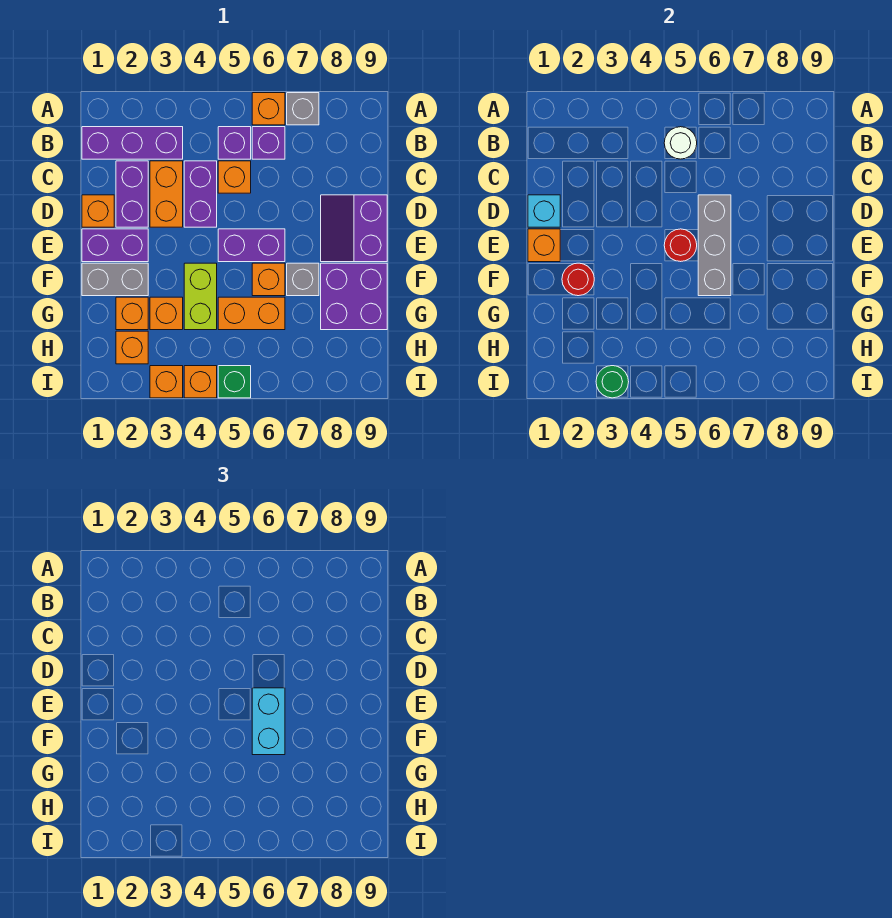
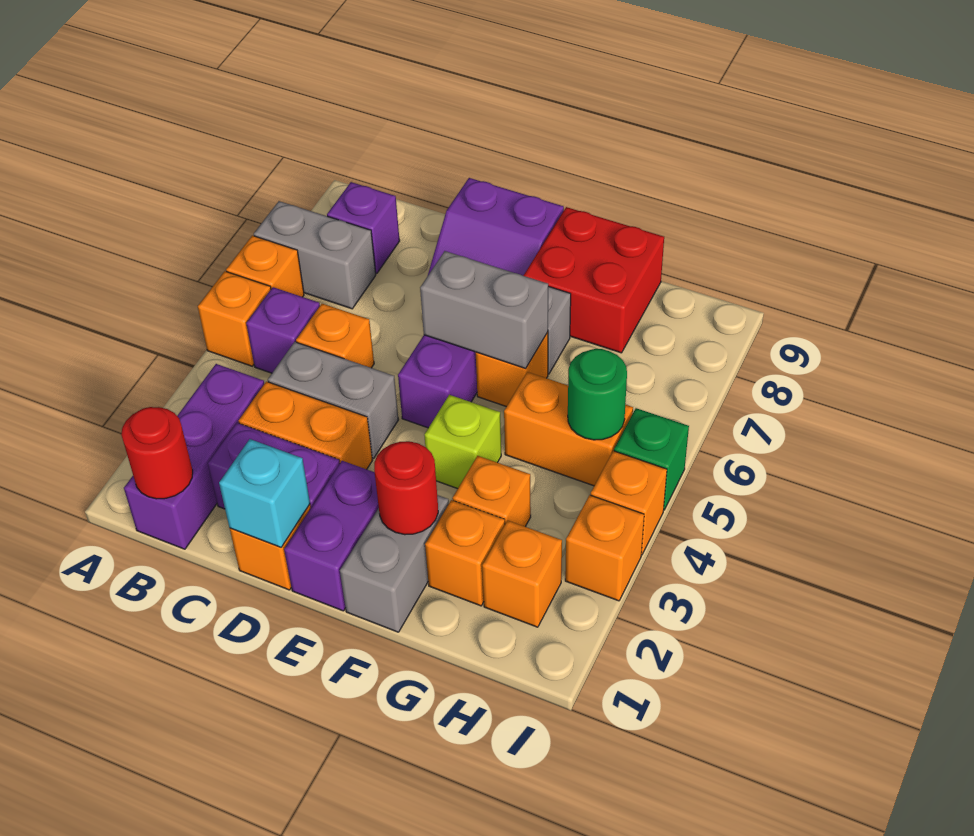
grey 1x1 brick [287,93,319,125] -> grey 1x2 brick [254,201,376,309]
white 1x1 round brick [664,127,697,159] -> none
purple 1x1 brick [252,127,285,159] -> purple 1x1 brick moved to [327,182,400,274]
purple 1x2 brick [184,161,217,227] -> grey 1x2 brick [268,342,399,458]
grey 1x3 brick [698,195,731,296] -> grey 1x2 brick [420,251,548,368]
orange 1x1 brick [528,229,560,262] -> orange 1x1 brick moved to [198,271,271,366]
red 1x1 round brick [664,229,697,262] -> red 1x1 round brick moved to [121,407,193,499]
cyan 1x2 brick [252,688,285,755] -> none
lime 1x2 brick [184,263,217,330] -> lime 1x1 brick [424,395,501,489]
purple 2x2 brick [321,263,387,330] -> red 2x2 brick [523,207,664,353]
orange 1x2 brick [218,297,285,330] -> orange 1x2 brick turned to [504,372,633,486]
green 1x1 round brick [596,366,629,398] -> green 1x1 round brick moved to [568,349,627,440]

